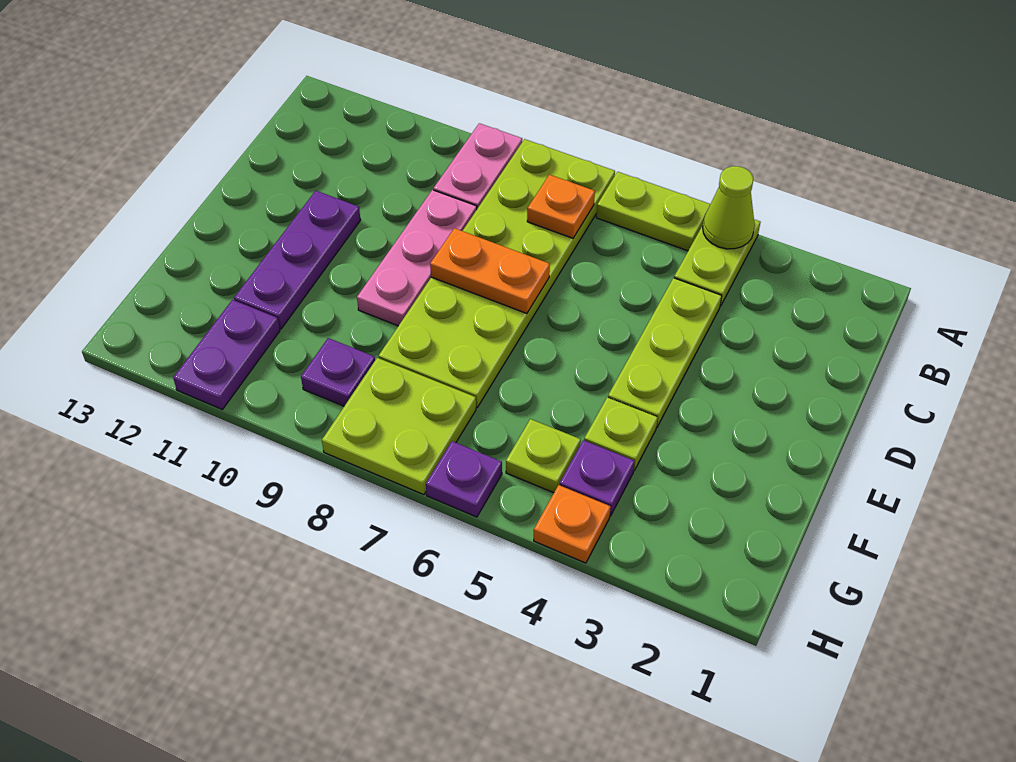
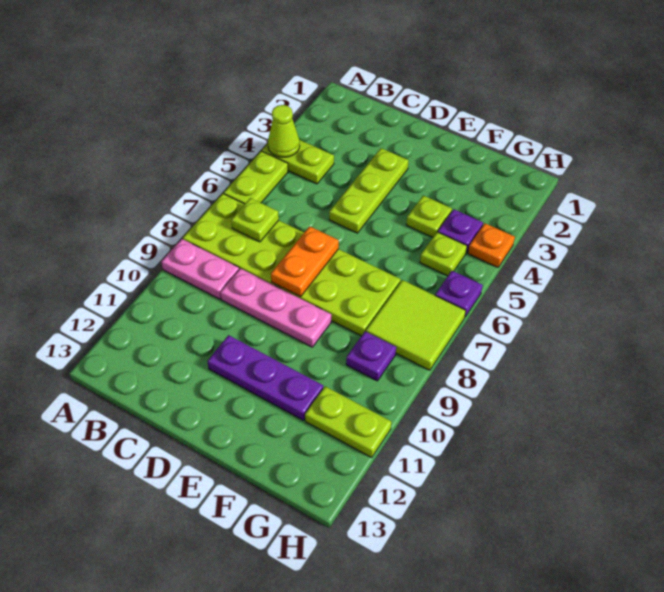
orange 1x1 plate [527,175,595,238] -> lime 1x1 plate [231,198,279,242]
lime 1x3 plate [608,278,722,427] -> lime 1x3 plate turned to [329,148,409,233]
lime 2x2 plate [322,358,476,495] -> lime 2x2 tile [366,280,466,370]
purple 1x2 plate [173,300,280,409] -> lime 1x2 plate [305,386,391,458]

